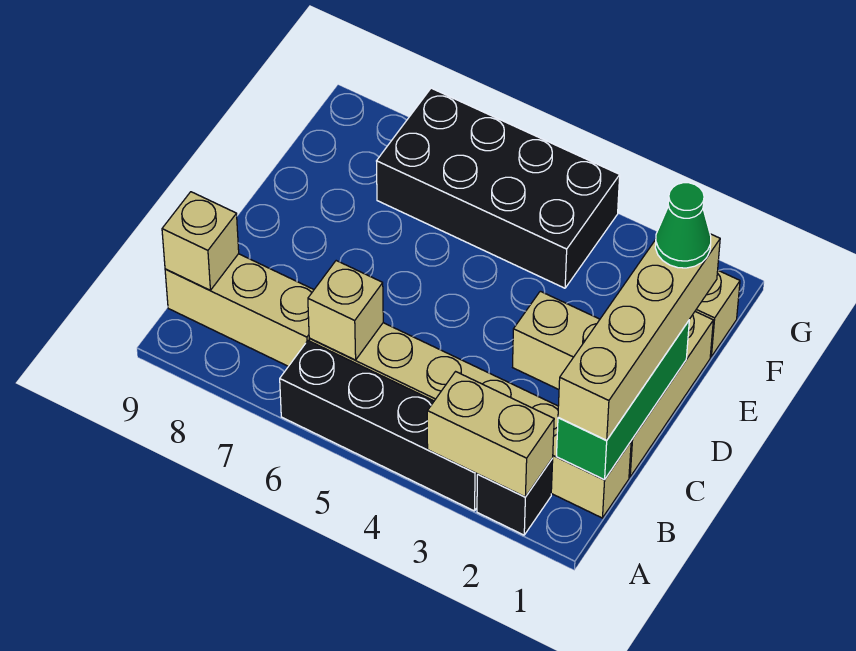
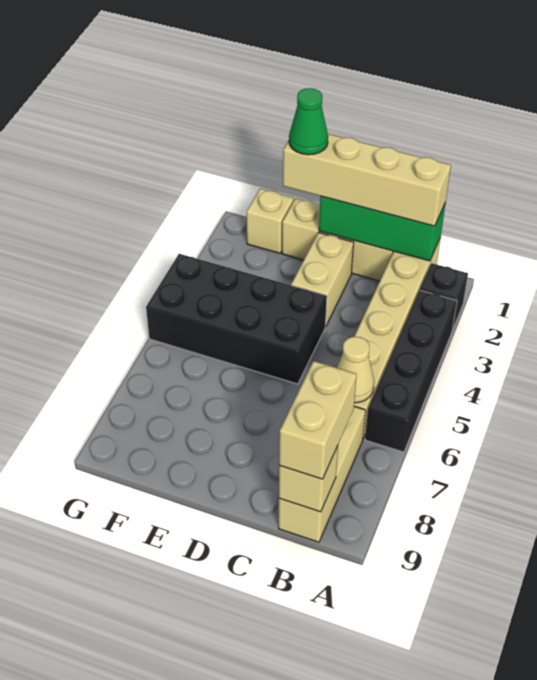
tan 1x2 brick [427,372,554,497] -> tan 1x2 brick moved to [279,361,357,479]
tan 1x1 brick [308,261,383,360] -> tan 1x1 cone [337,337,374,403]
black 2x4 brick [377,88,620,288] -> black 2x4 brick turned to [146,254,327,384]

